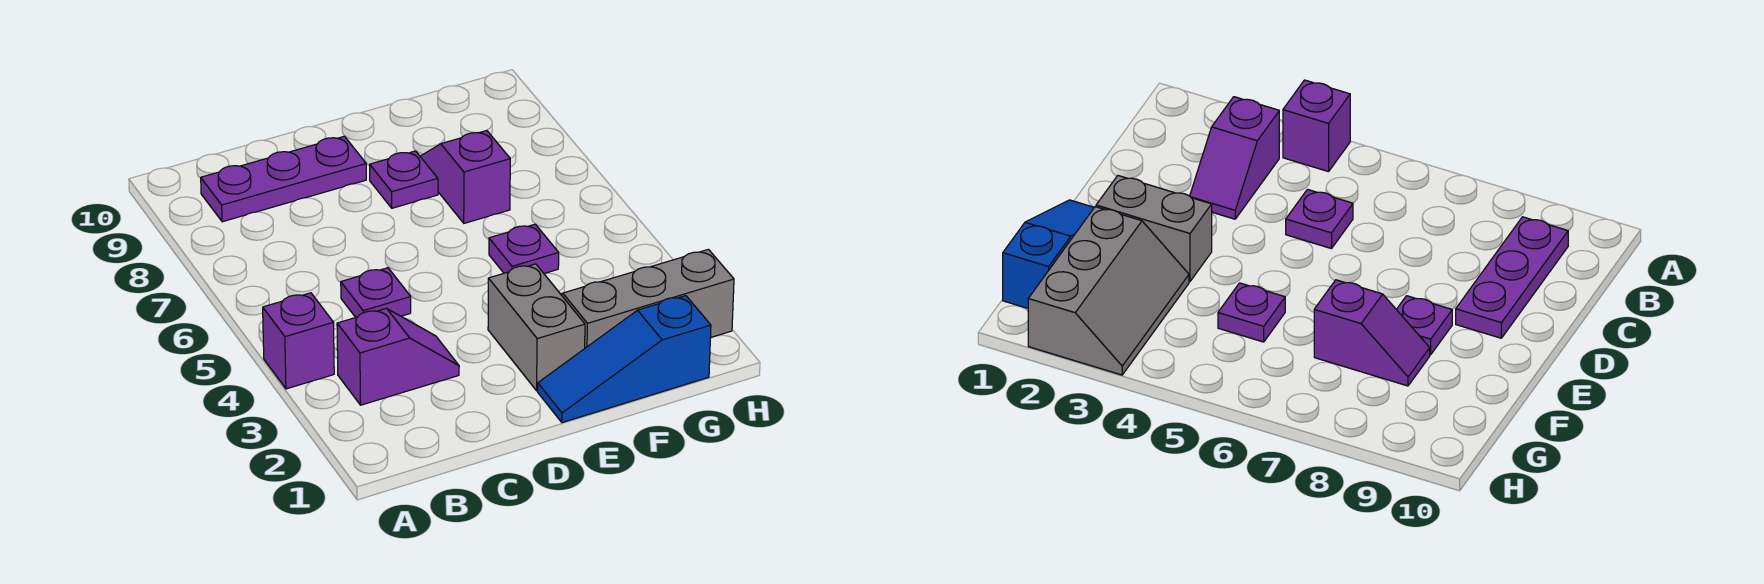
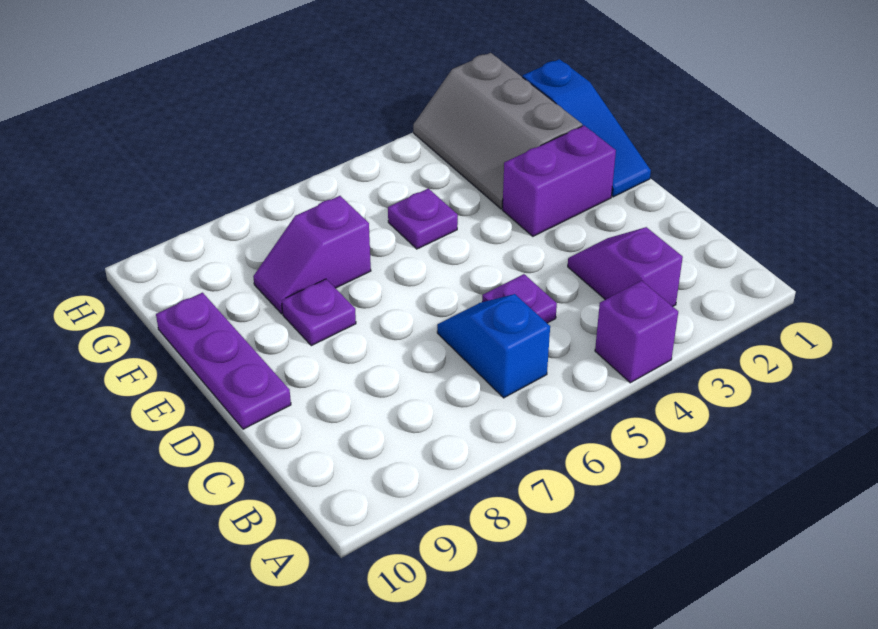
none -> blue 1x2 slope [437,294,550,398]
purple 1x3 plate [201,136,366,222] -> purple 1x3 plate moved to [156,293,291,429]
grey 1x2 brick [488,264,585,391] -> purple 1x2 brick [502,126,616,236]

